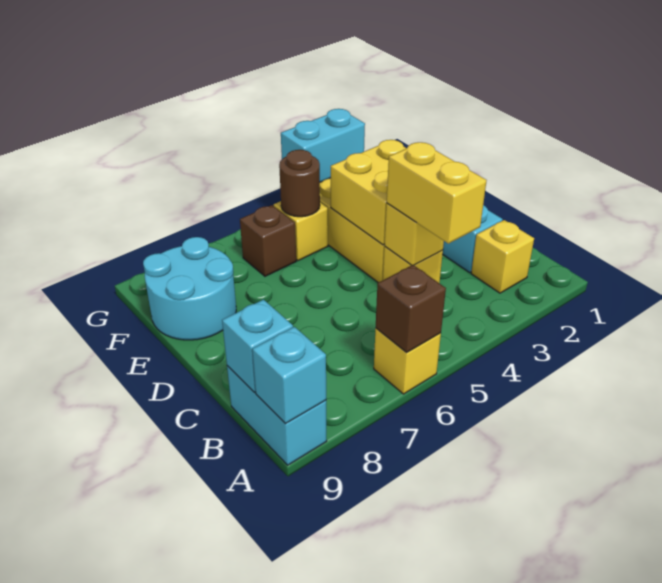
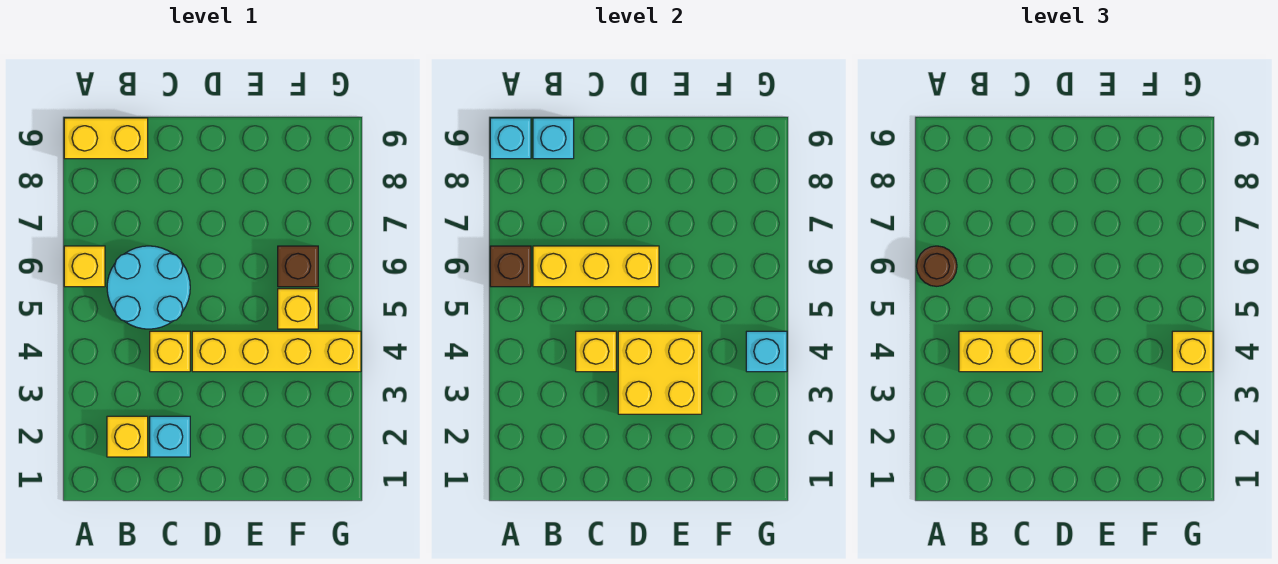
cyan 1x2 brick [227,366,327,465] -> yellow 1x2 brick [64,118,148,159]
none -> yellow 1x3 brick [533,246,659,287]
cyan 2x2 round brick [143,237,236,340] -> cyan 2x2 round brick moved to [107,246,190,329]
brown 1x1 round brick [279,150,320,217] -> brown 1x1 round brick moved to [917,246,957,286]
cyan 1x2 brick [281,109,365,182] -> cyan 1x1 brick [746,331,787,372]
none -> yellow 1x1 brick [1172,331,1213,372]

